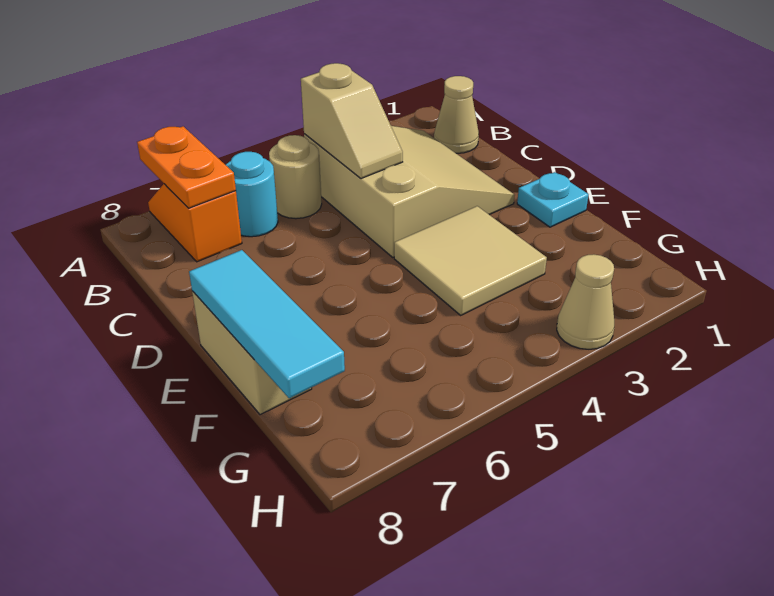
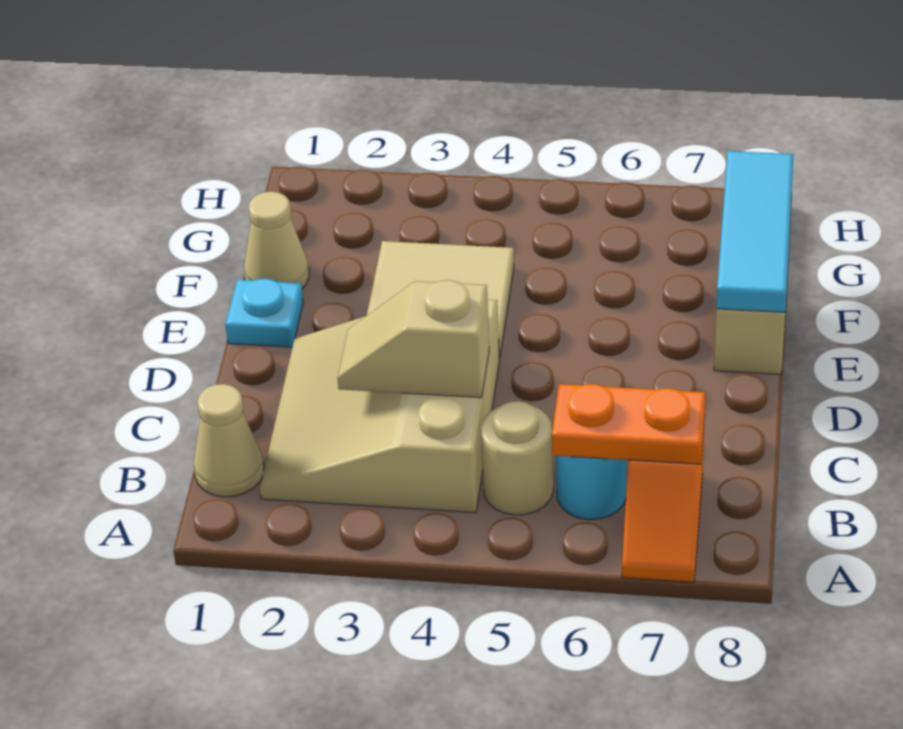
orange 1x2 plate [137,126,236,208] -> orange 1x2 plate turned to [552,384,705,464]
tan 1x2 slope [301,63,403,179] -> tan 1x2 slope turned to [338,280,489,398]
tan 1x1 cone [557,254,614,349] -> tan 1x1 cone moved to [244,192,309,288]

